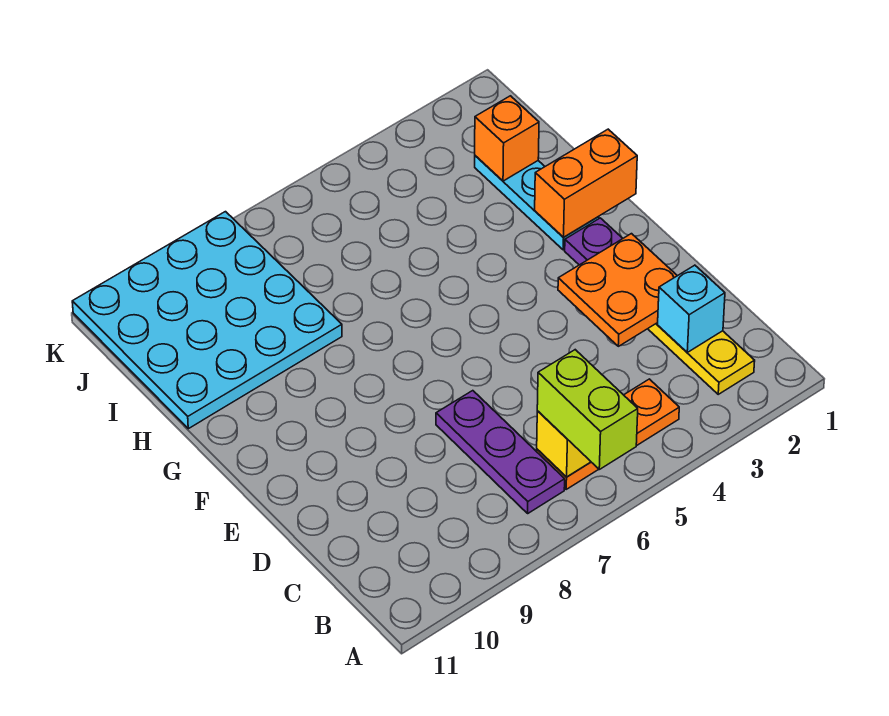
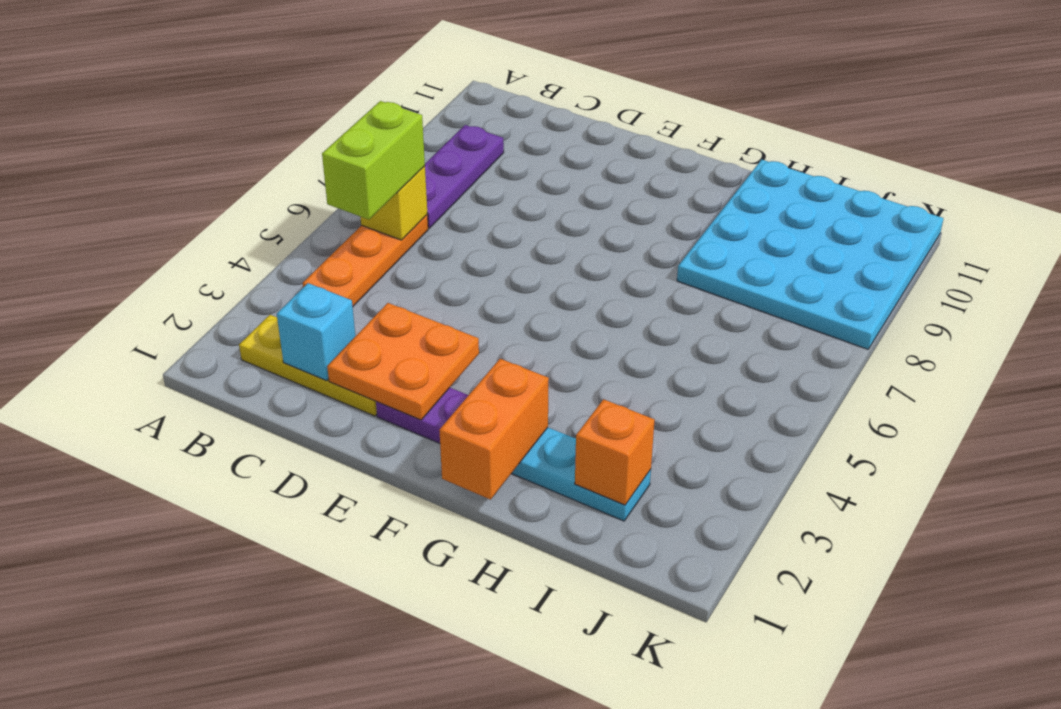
lime 1x2 brick [537,350,638,469] -> lime 1x2 brick turned to [322,101,425,220]
purple 1x3 plate [436,391,565,513] -> purple 1x3 plate turned to [425,125,504,228]

